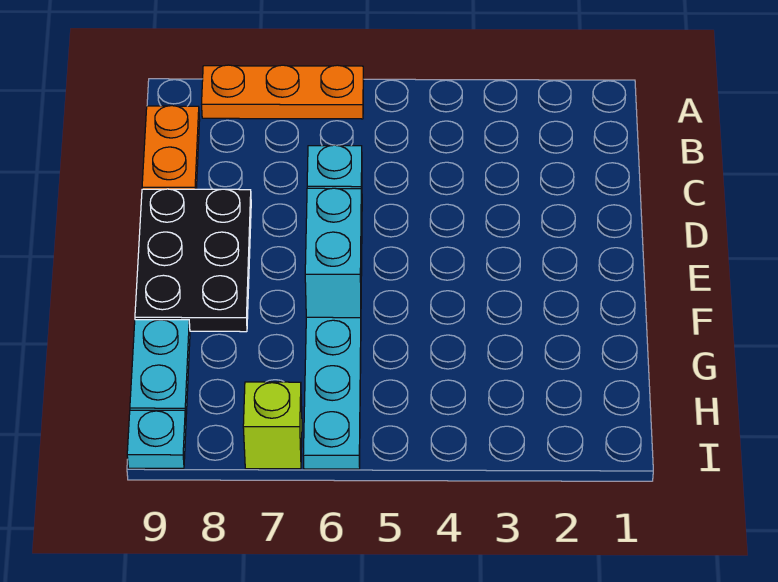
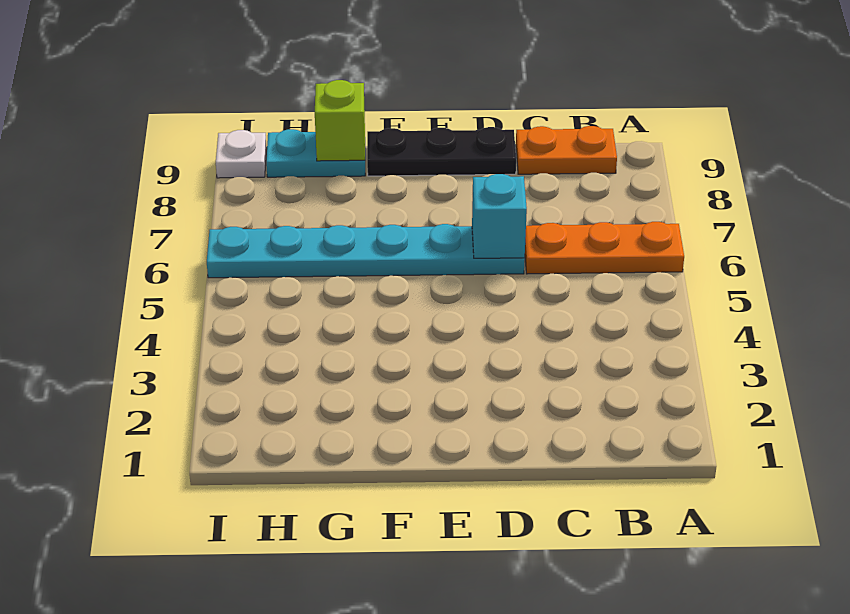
orange 1x3 plate [202,65,364,119] -> orange 1x3 plate turned to [525,222,684,274]
black 2x3 plate [135,189,251,332] -> black 1x3 plate [367,127,516,176]
cyan 1x2 brick [305,188,362,318] -> none
lime 1x1 brick [243,382,302,469] -> lime 1x1 brick moved to [315,80,365,161]
cyan 1x1 plate [127,410,186,468] -> white 1x1 plate [216,130,267,178]

